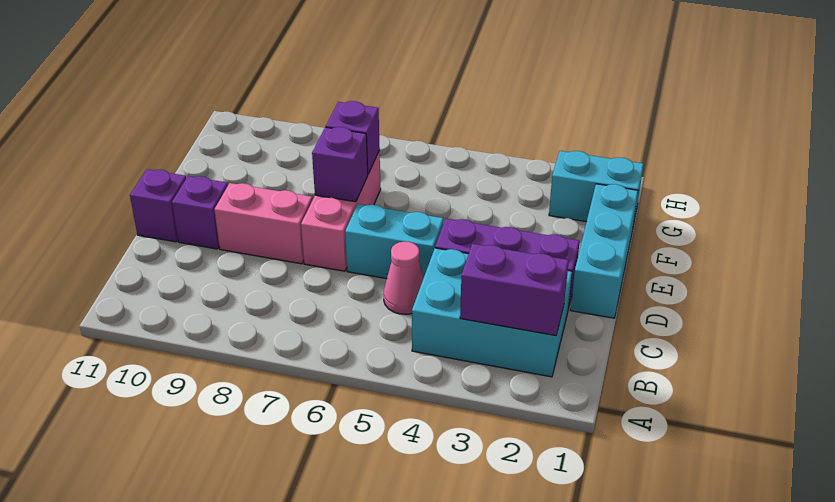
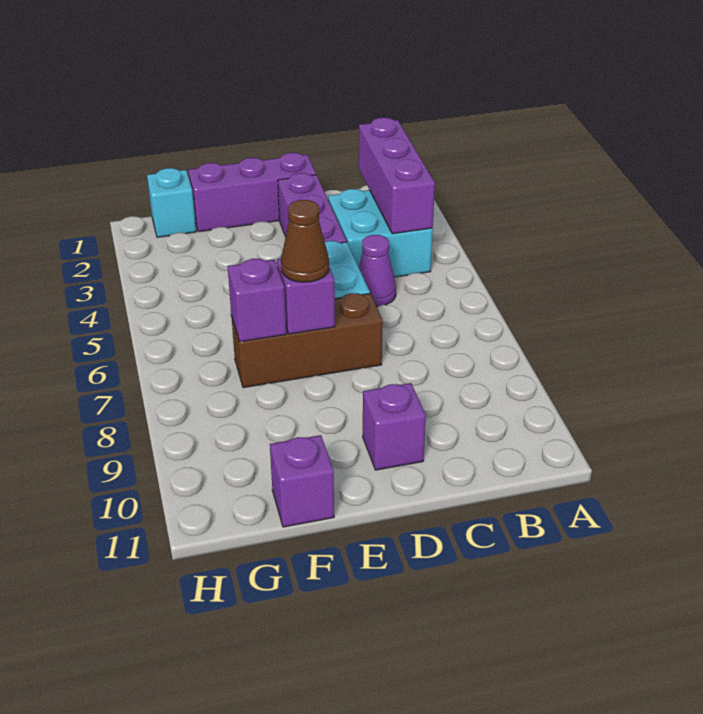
cyan 2x3 brick [412,248,572,377] -> cyan 2x2 brick [328,189,433,277]
purple 1x2 brick [460,244,569,336] -> purple 1x3 brick [359,118,435,234]
pink 1x1 cone [384,242,424,314] -> purple 1x1 cone [359,235,396,306]
cyan 1x3 brick [571,184,638,318] -> purple 1x3 brick [188,153,316,232]
pink 1x3 brick [301,151,381,271] -> brown 1x3 brick [231,293,383,388]
pink 1x2 brick [214,183,312,264] -> none
purple 1x1 brick [130,169,186,242] -> purple 1x1 brick moved to [270,435,334,527]
none -> brown 1x1 cone [281,200,329,282]
cyan 1x2 brick [549,151,643,225] -> cyan 1x1 brick [147,168,196,237]

